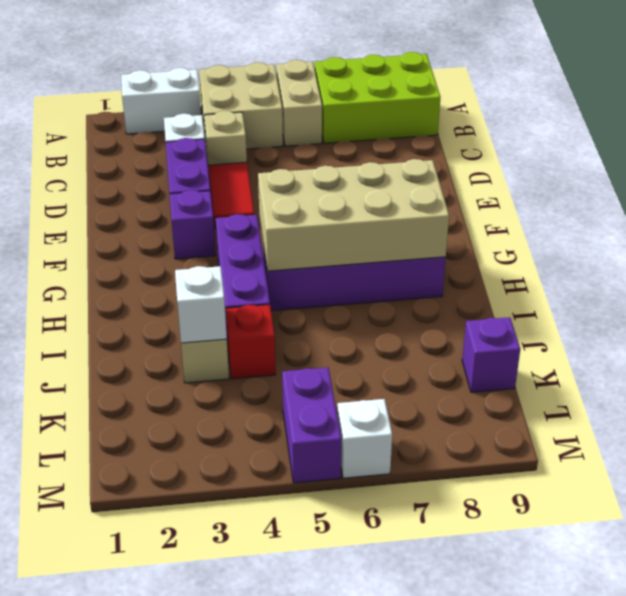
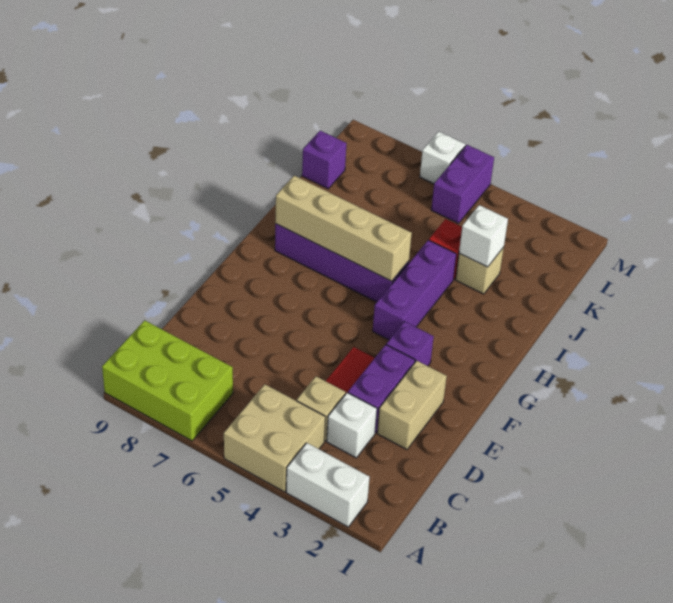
tan 1x2 brick [276,60,322,146] -> tan 1x2 brick moved to [377,361,447,449]
tan 2x4 brick [258,159,449,271] -> tan 1x4 brick [275,176,412,281]

